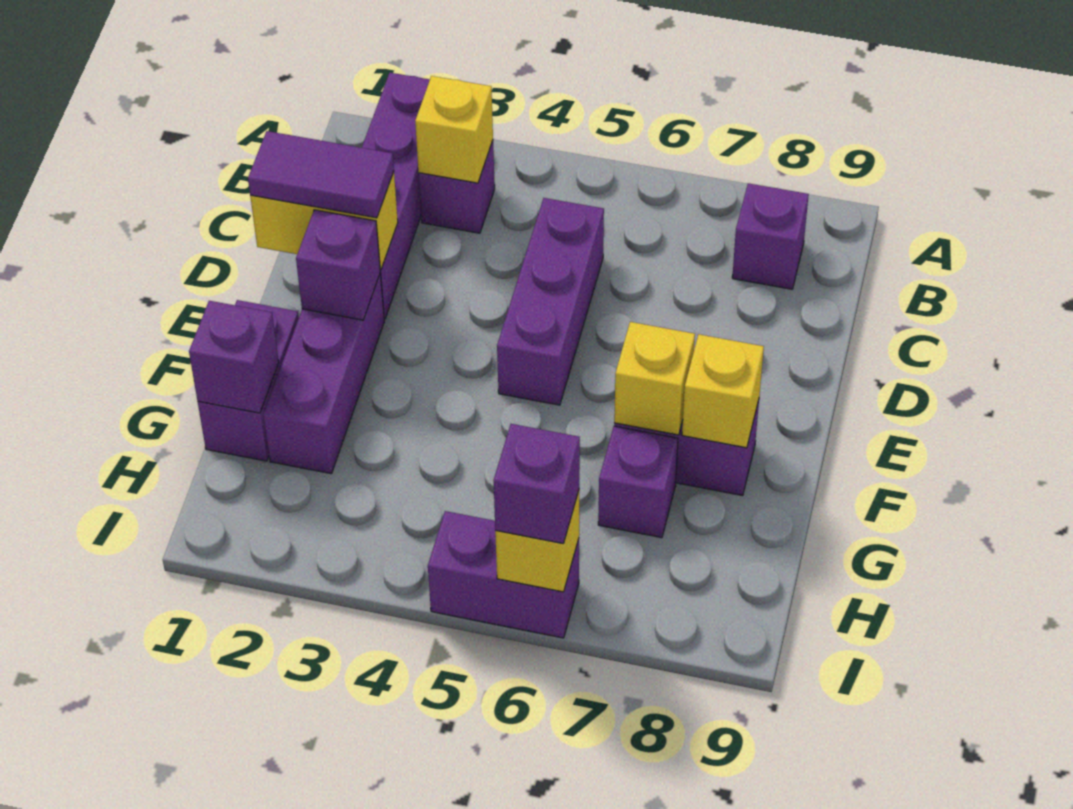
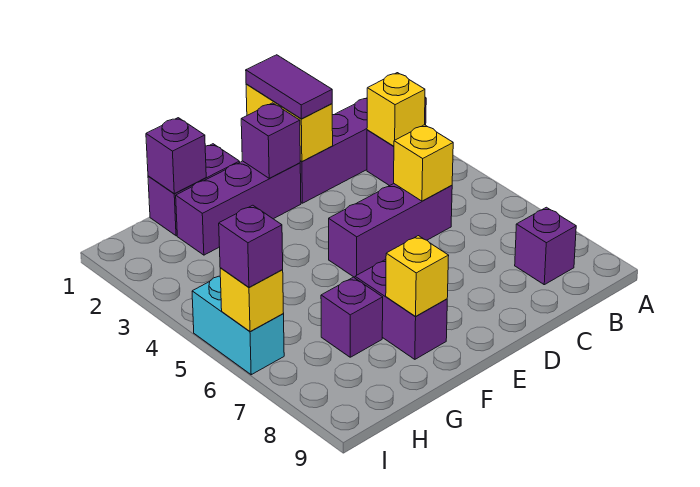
yellow 1x1 brick [614,322,695,435] -> yellow 1x1 brick moved to [394,125,453,201]
purple 1x2 brick [428,511,579,638] -> cyan 1x2 brick [192,276,284,375]

